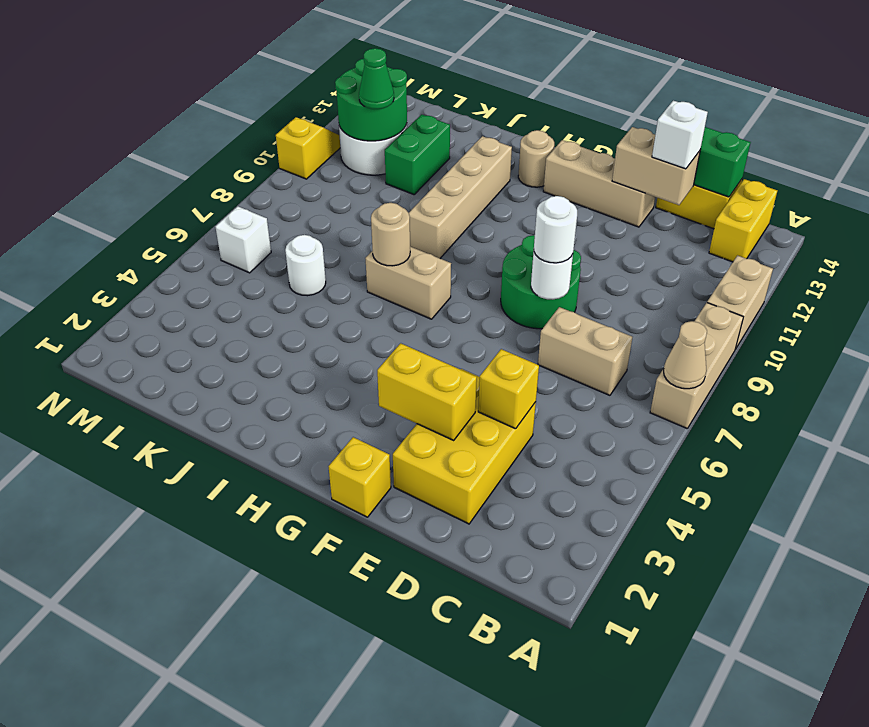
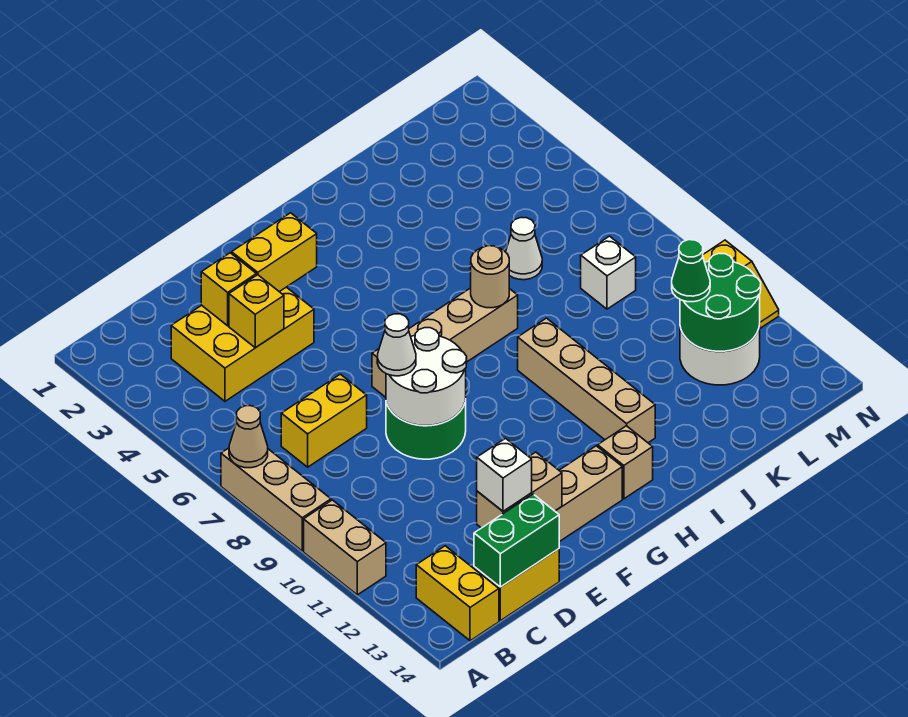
tan 1x2 brick [538,307,632,395] -> yellow 1x2 brick [281,374,367,467]
yellow 2x3 brick [393,369,536,524] -> yellow 2x3 brick turned to [171,287,314,401]
white 1x1 round brick [531,252,573,300] -> white 2x2 round brick [386,328,467,426]
white 1x1 round brick [534,196,577,263] -> white 1x1 cone [377,314,416,376]
yellow 1x1 brick [329,437,391,517] -> yellow 1x1 brick moved to [201,253,256,326]
tan 1x2 brick [365,247,451,319] -> tan 1x4 brick [372,288,518,397]
tan 1x1 round brick [518,130,554,187] -> tan 1x1 brick [598,426,653,499]
white 1x1 round brick [285,235,326,296] -> white 1x1 cone [506,218,542,280]
green 1x2 brick [385,114,450,195] -> none
white 1x1 brick [216,206,271,273] -> white 1x1 brick moved to [581,236,636,309]

